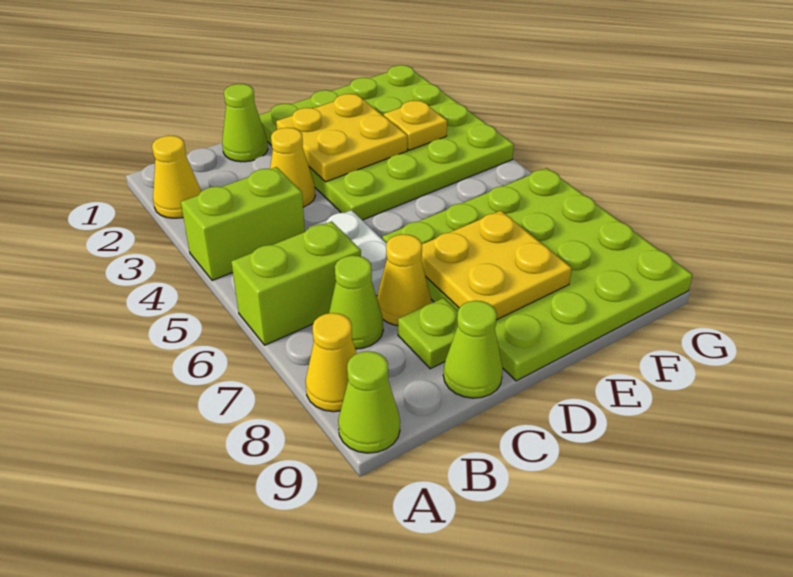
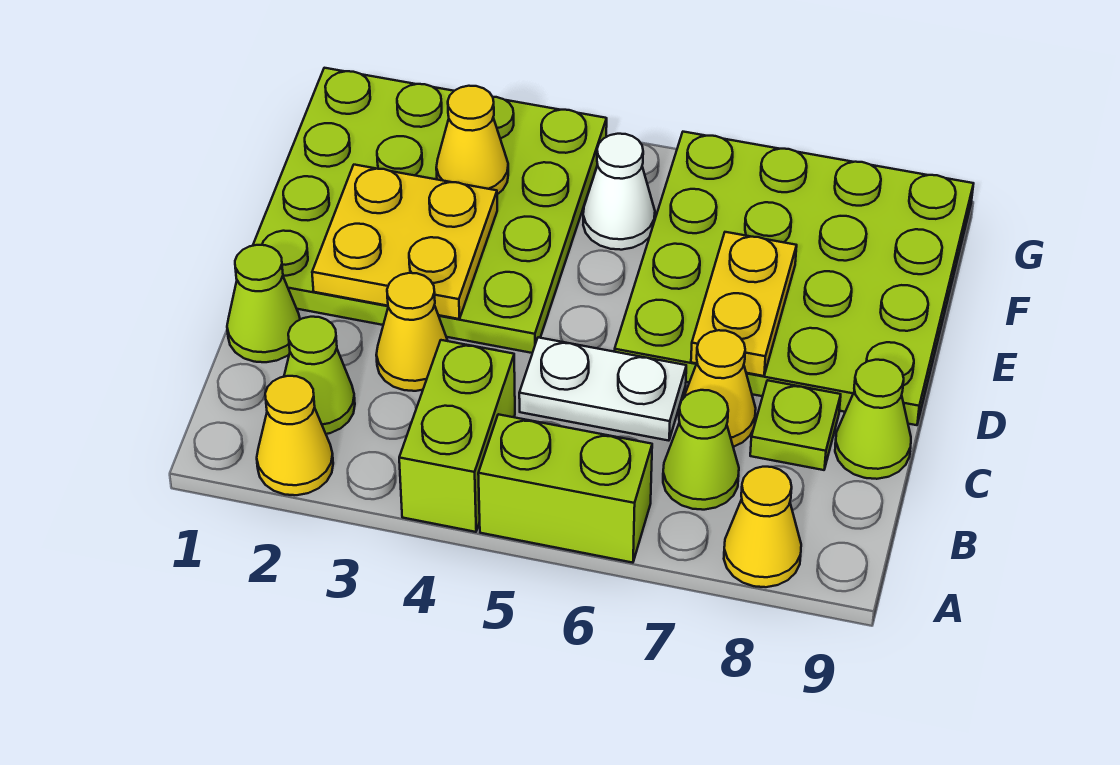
lime 1x2 brick [231,221,361,345] -> lime 1x2 brick turned to [478,414,652,563]
lime 1x1 cone [338,351,400,453] -> lime 1x1 cone moved to [284,317,355,434]
yellow 2x2 plate [421,211,572,320] -> yellow 1x2 plate [691,232,797,376]
yellow 1x1 plate [384,101,447,150] -> yellow 1x1 cone [436,86,508,194]
none -> white 1x1 cone [583,134,655,250]

